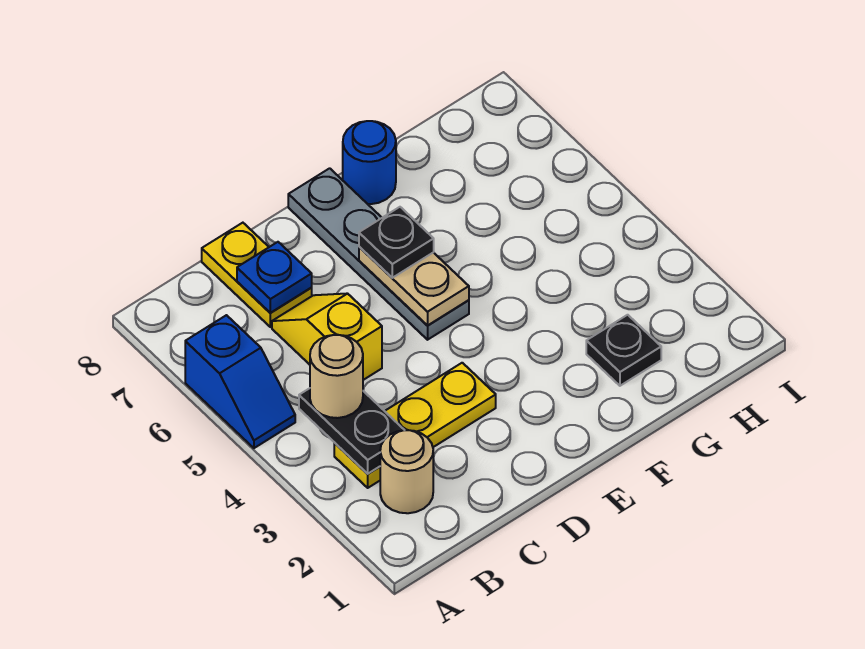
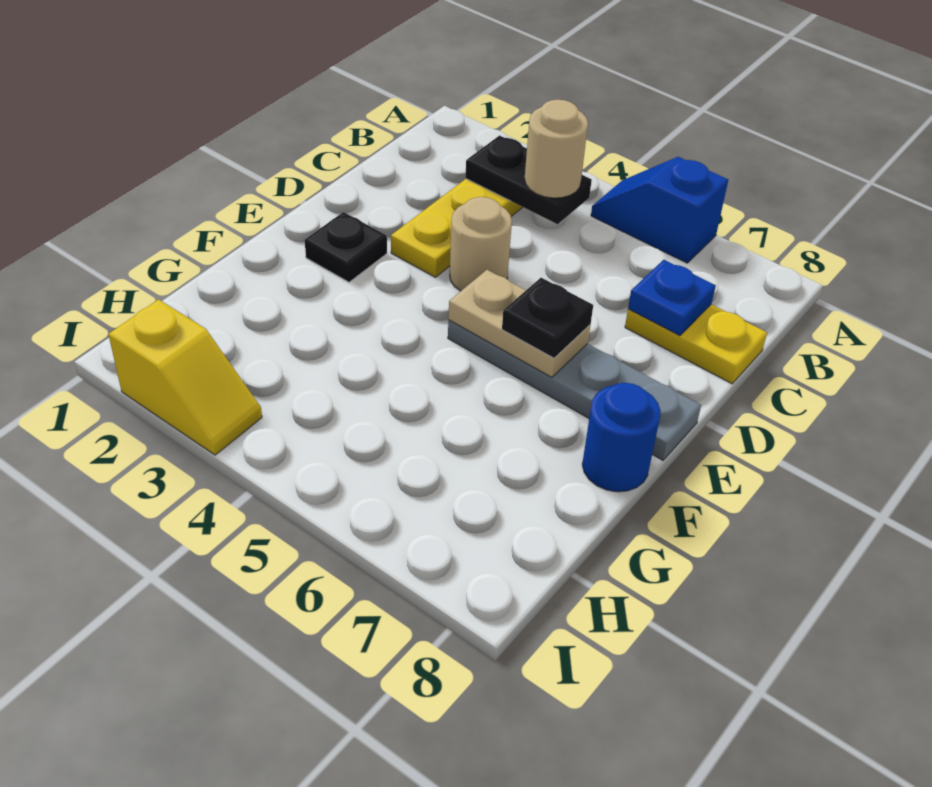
tan 1x1 round brick [380,430,433,513] -> tan 1x1 round brick moved to [450,197,512,291]
yellow 1x2 slope [272,294,382,380] -> yellow 1x2 slope moved to [108,299,262,455]
black 1x1 plate [586,315,661,386] -> black 1x1 plate moved to [305,212,387,282]

